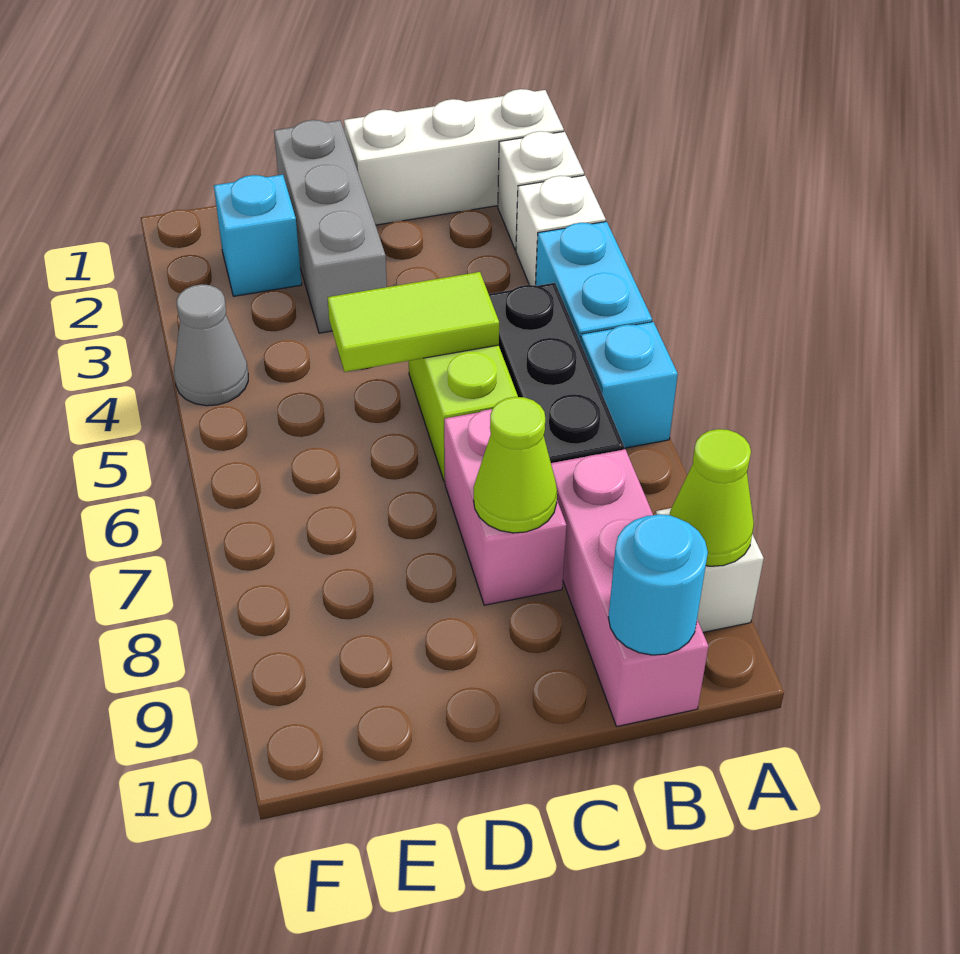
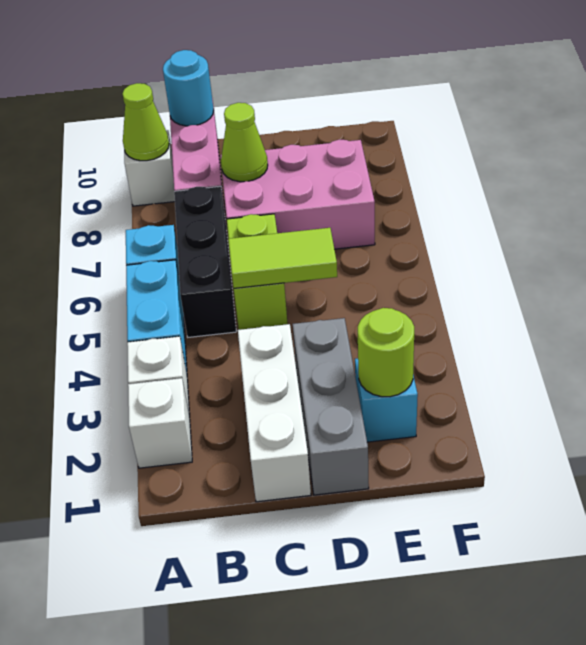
white 1x3 brick [344,89,564,225] -> white 1x3 brick turned to [238,324,311,502]
pink 1x2 brick [444,409,566,605] -> pink 2x3 brick [220,140,375,249]
none -> lime 1x1 round brick [358,308,414,397]
grey 1x1 cone [174,284,248,406] -> none

